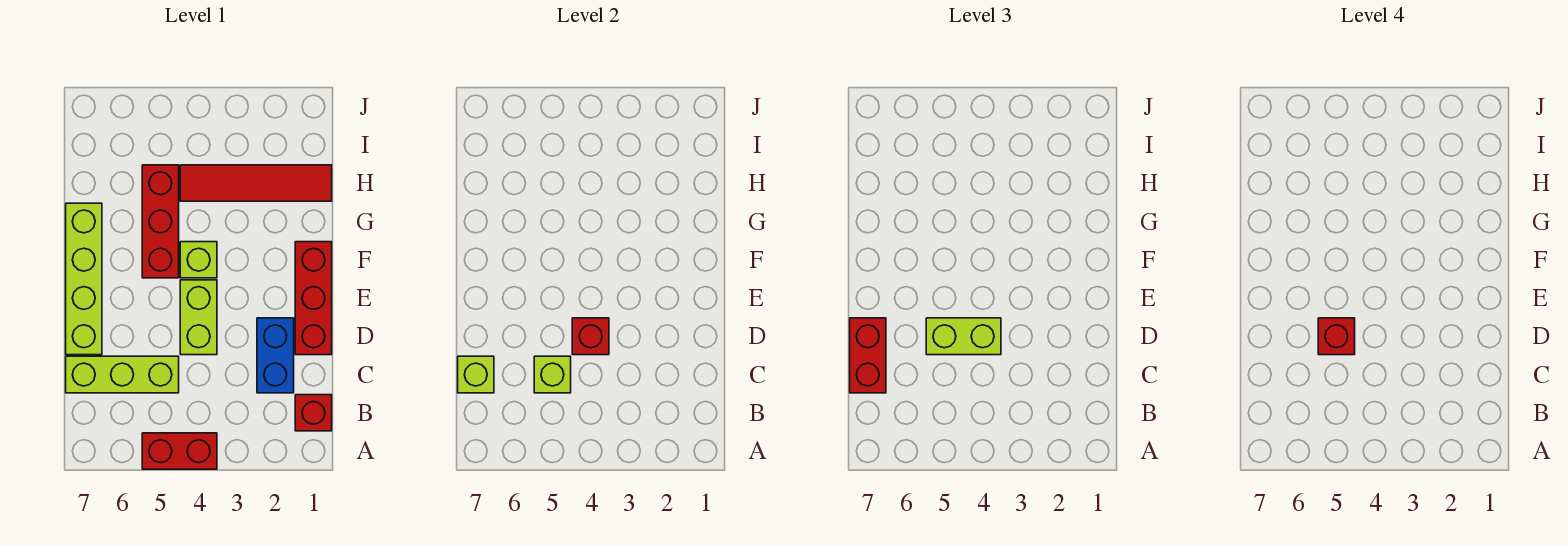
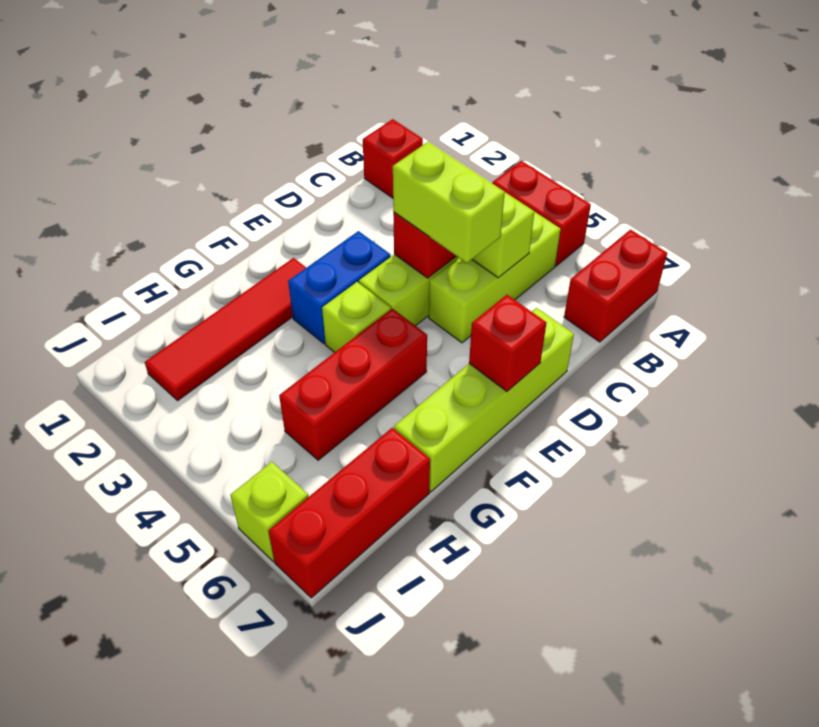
blue 1x2 brick [257,318,294,393] -> blue 1x2 brick moved to [288,231,391,344]
lime 1x3 brick [66,356,179,393] -> lime 1x3 brick turned to [429,211,561,343]
lime 1x1 brick [458,356,494,393] -> lime 1x1 brick moved to [230,462,309,561]
red 1x2 brick [850,318,886,393] -> red 1x2 brick moved to [564,230,667,342]
red 1x3 brick [295,242,332,355] -> red 1x3 brick moved to [268,428,430,598]
red 1x1 brick [1318,318,1355,355] -> red 1x1 brick moved to [469,295,546,391]
red 1x4 tile [180,165,332,201] -> red 1x4 tile turned to [145,258,306,400]

